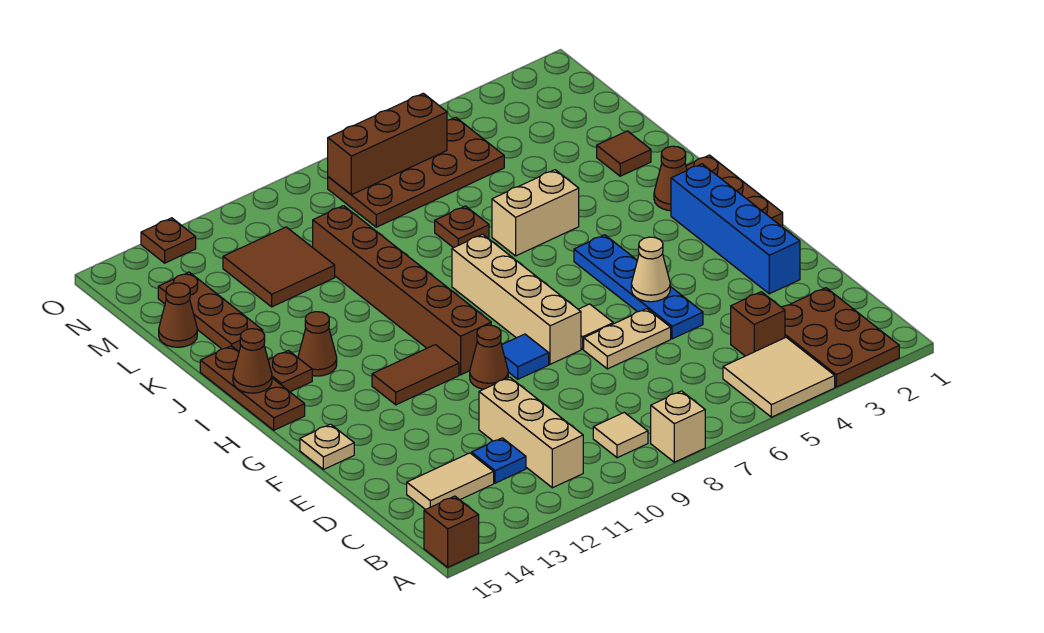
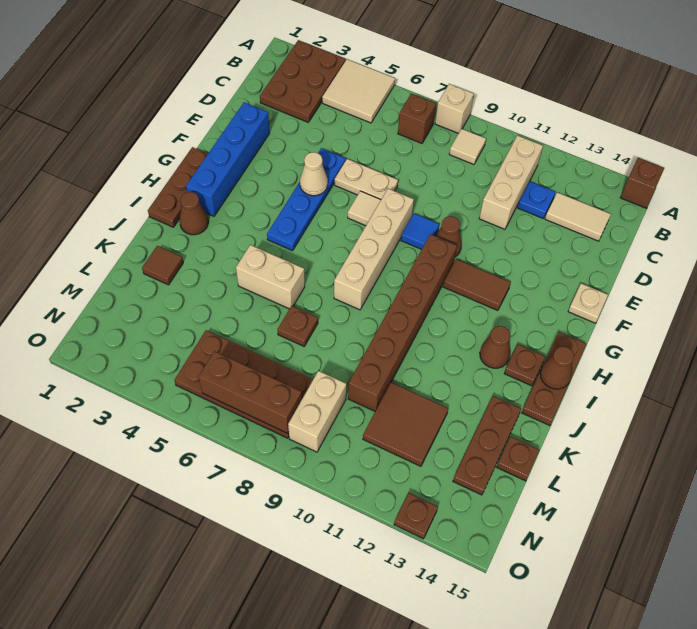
brown 1x1 brick [731,292,785,356] -> brown 1x1 brick moved to [398,93,436,143]
brown 1x1 cone [159,283,197,347] -> brown 1x1 plate [497,437,539,481]
none -> tan 1x2 brick [288,371,346,452]

